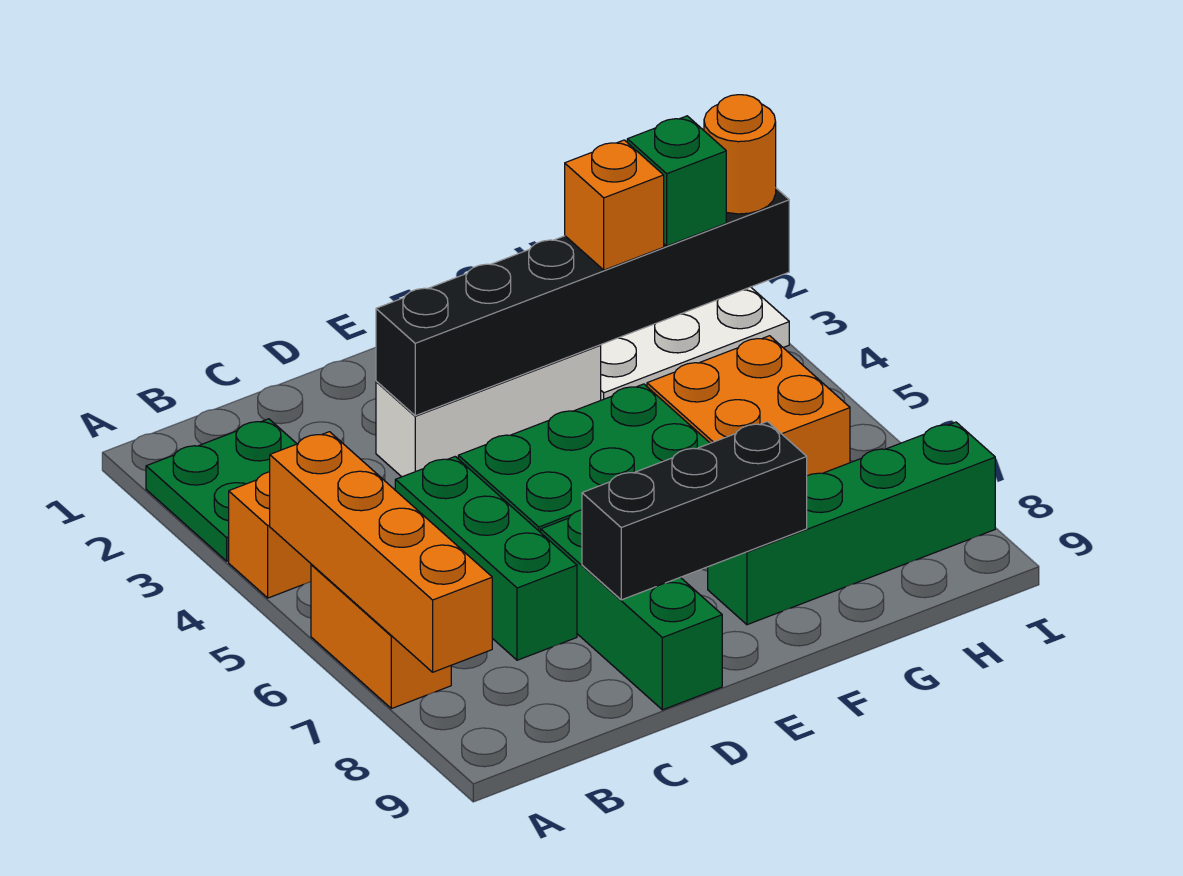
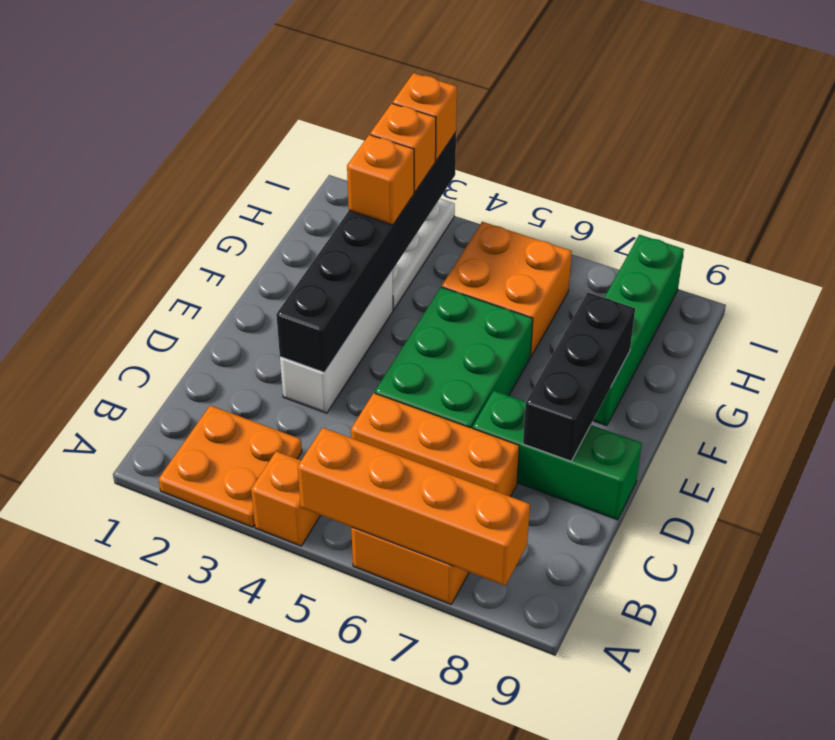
green 2x2 plate [146,419,297,561] -> orange 2x2 plate [159,405,302,527]
green 1x3 brick [395,457,577,660] -> orange 1x3 brick [351,393,519,497]
green 1x1 brick [627,116,726,246] -> orange 1x1 brick [370,103,436,192]
orange 1x1 round brick [704,95,776,214] -> orange 1x1 brick [393,73,457,160]

